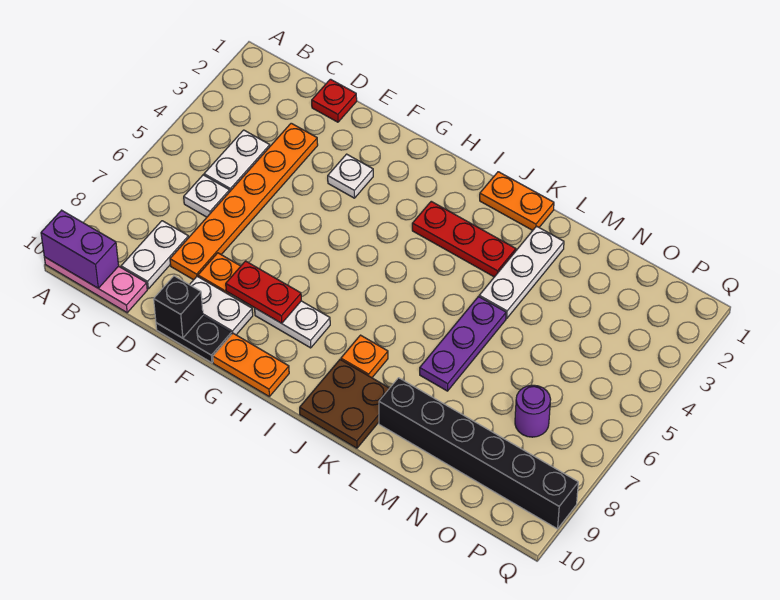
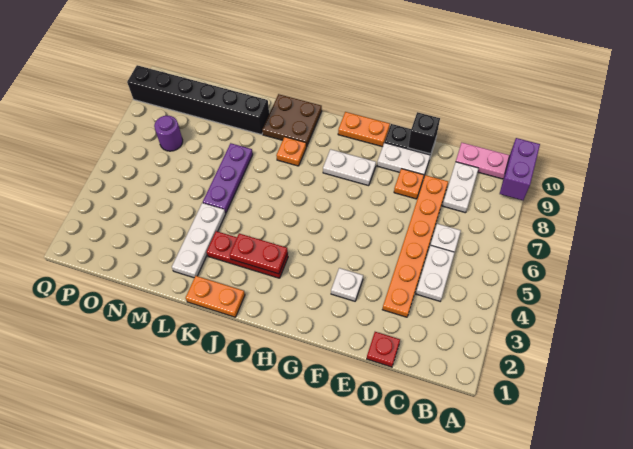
purple 1x2 brick [41,210,119,288] -> purple 1x2 brick turned to [500,138,540,200]
red 1x2 plate [226,261,301,323] -> red 1x2 plate moved to [230,233,288,274]

